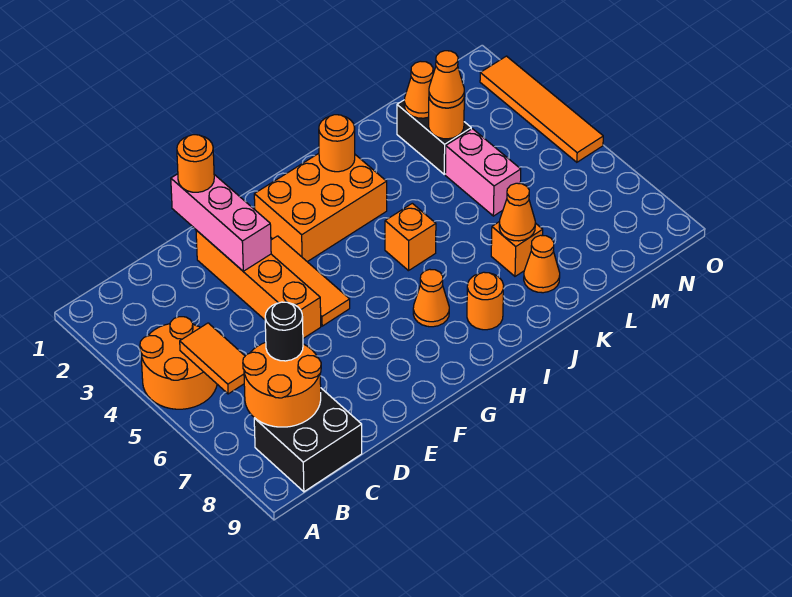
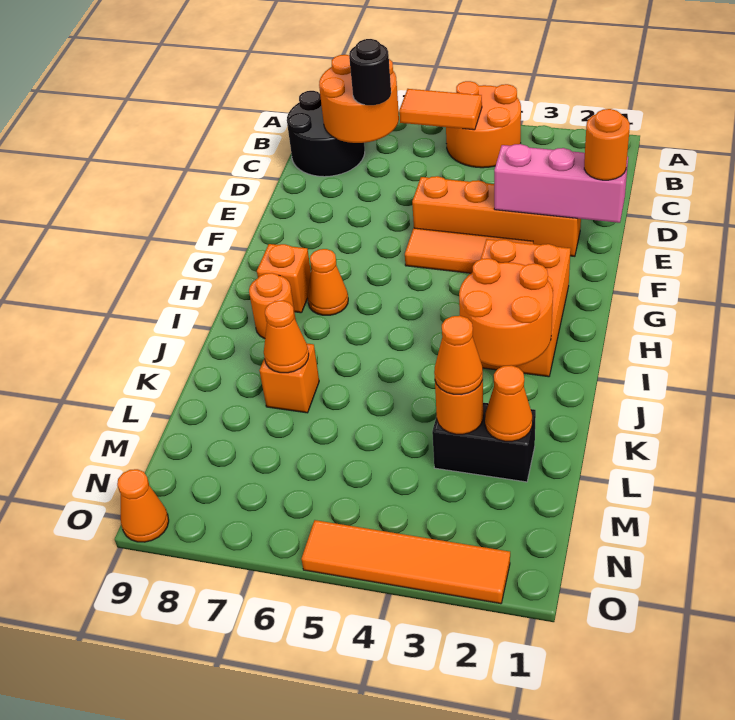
black 2x2 brick [254,388,362,492] -> black 2x2 round brick [287,91,365,177]
orange 1x1 round brick [319,115,355,172] -> orange 2x2 round brick [459,258,553,367]
orange 1x1 brick [385,203,436,271] -> orange 1x1 brick moved to [257,244,311,313]
orange 1x1 cone [524,235,560,293] -> orange 1x1 cone moved to [117,469,169,542]
pink 1x2 brick [445,129,521,216] -> none

